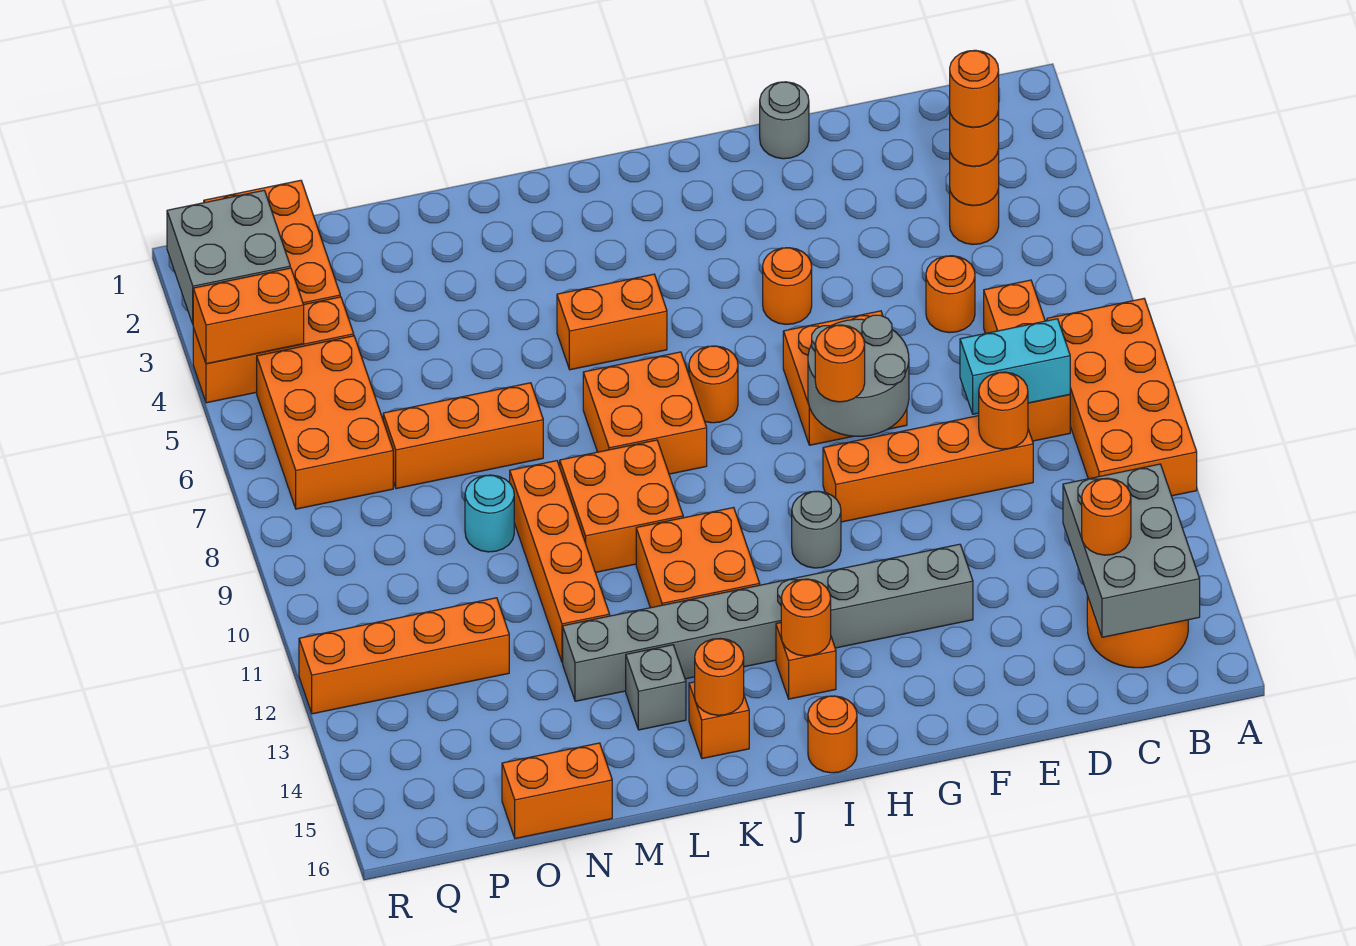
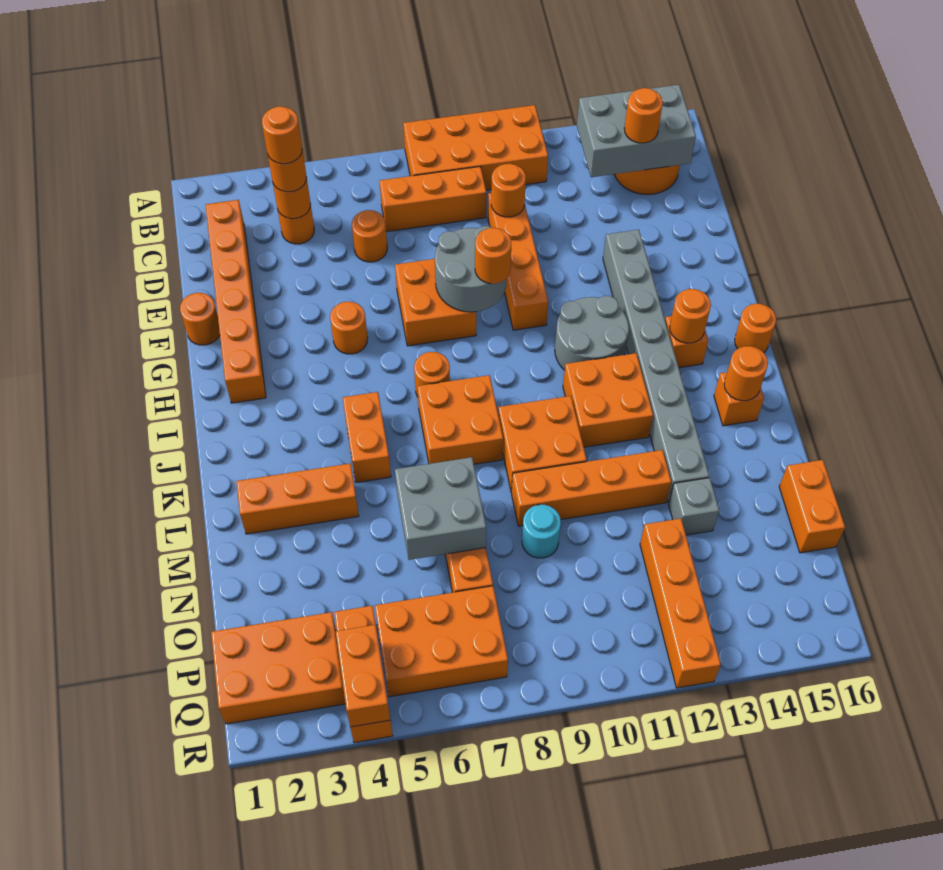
none -> orange 1x6 brick [206,200,266,403]
cyan 1x2 brick [960,319,1070,414] -> none
grey 1x1 round brick [760,82,809,159] -> orange 1x1 round brick [180,293,220,345]
grey 1x1 round brick [792,491,841,568] -> grey 2x2 round brick [555,296,629,370]
none -> orange 1x3 brick [236,464,359,534]
grey 1x1 brick [626,645,686,730] -> grey 1x1 brick moved to [669,478,719,535]
grey 2x2 brick [167,190,290,324] -> grey 2x2 brick moved to [395,457,486,560]

